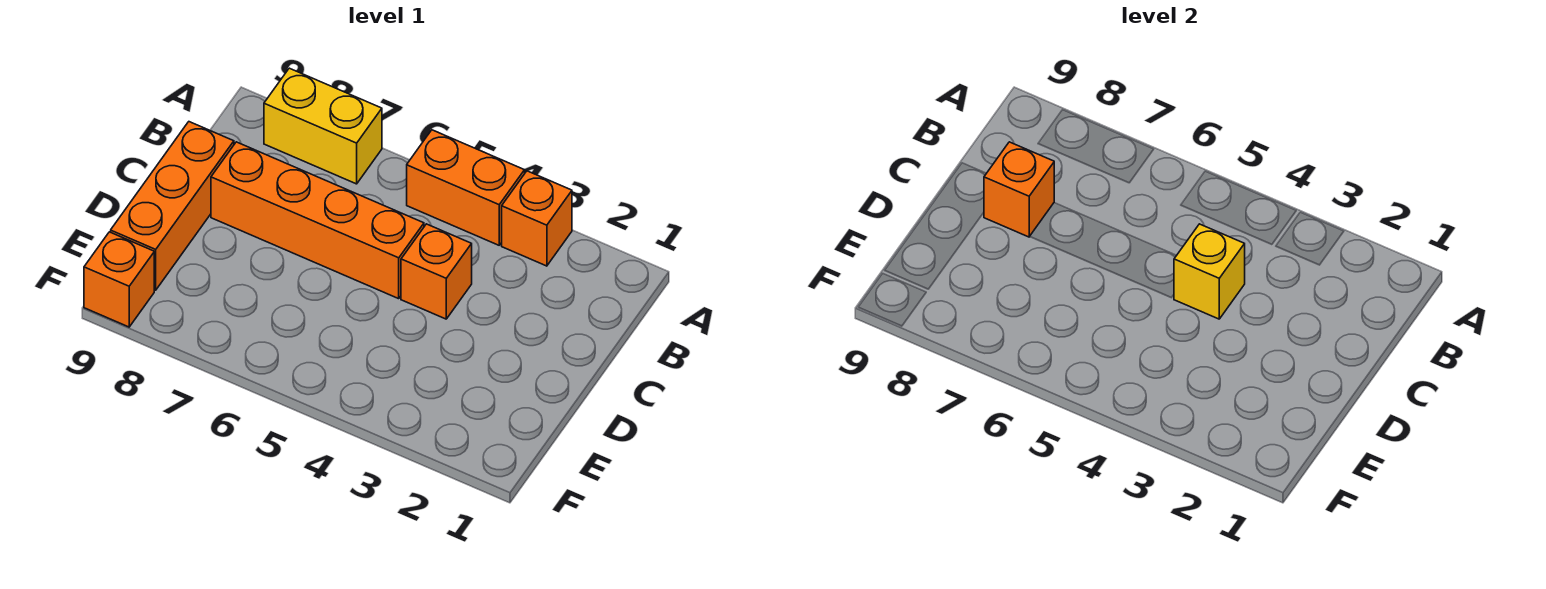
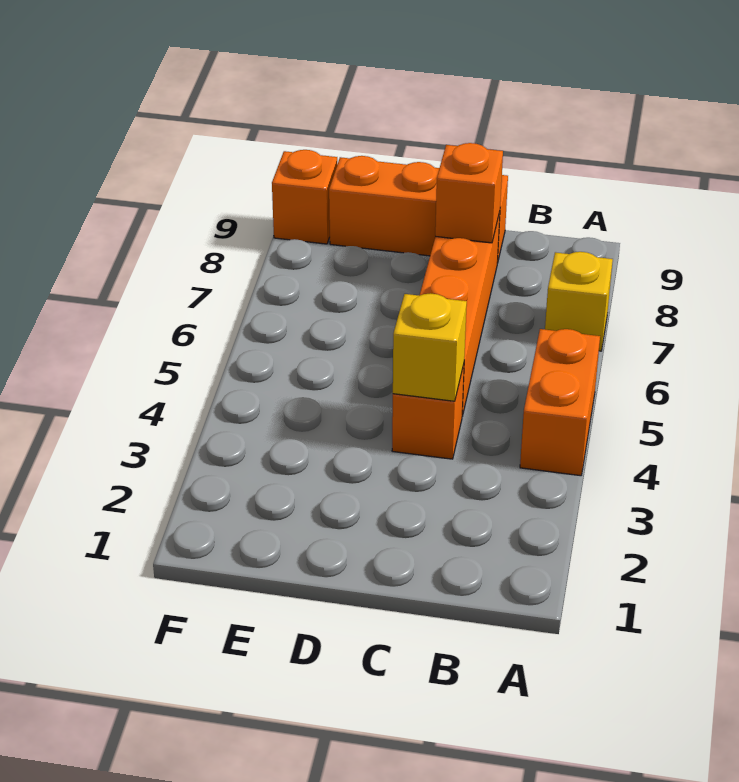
orange 1x1 brick [502,171,572,266] -> none
yellow 1x2 brick [264,68,382,184] -> yellow 1x1 brick [545,252,613,351]

